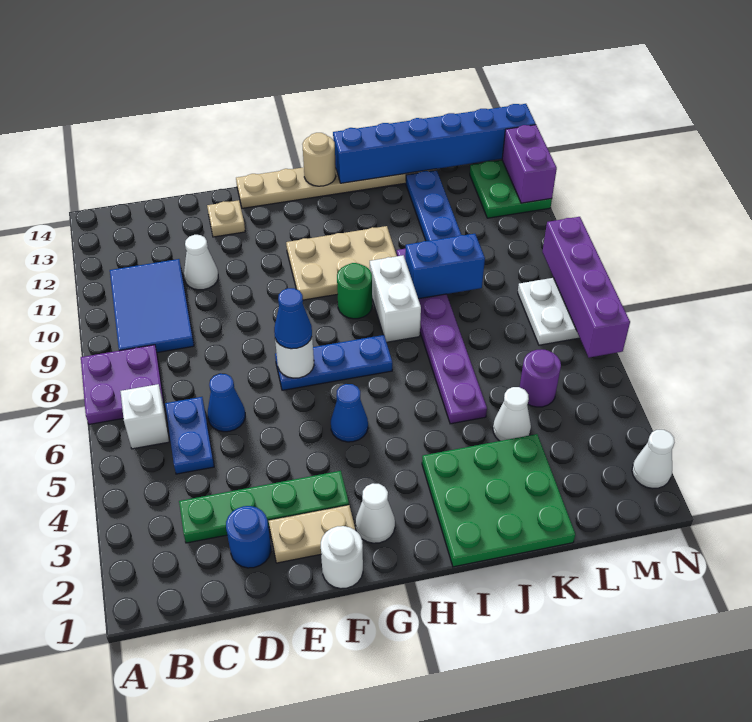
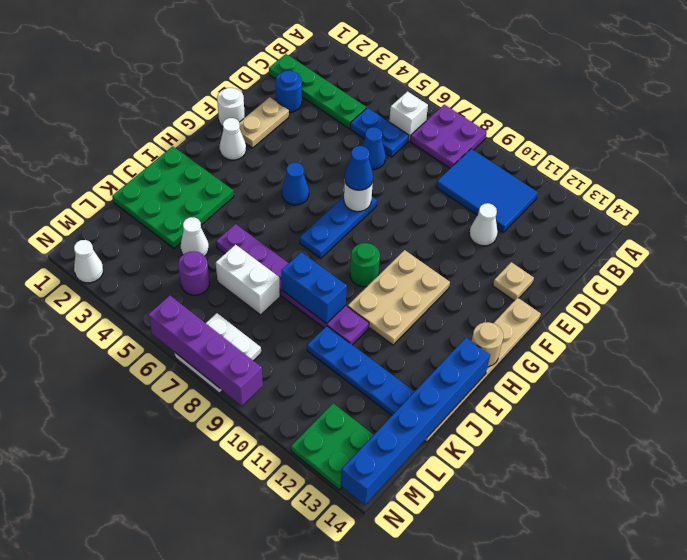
green 1x4 plate [179,471,349,543] -> green 1x4 plate turned to [269,54,366,128]
white 1x2 brick [370,255,421,342] -> white 1x2 brick moved to [216,245,280,315]
blue 1x2 brick [405,234,485,299] -> blue 1x2 brick turned to [281,252,347,324]
purple 1x2 brick [502,125,557,203] -> none

